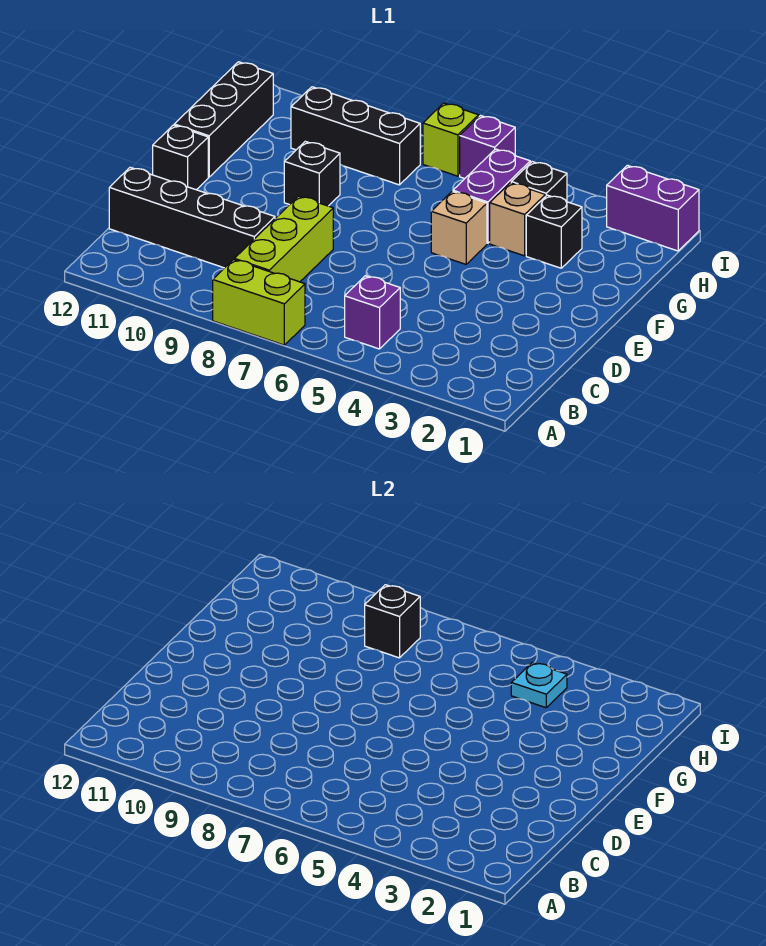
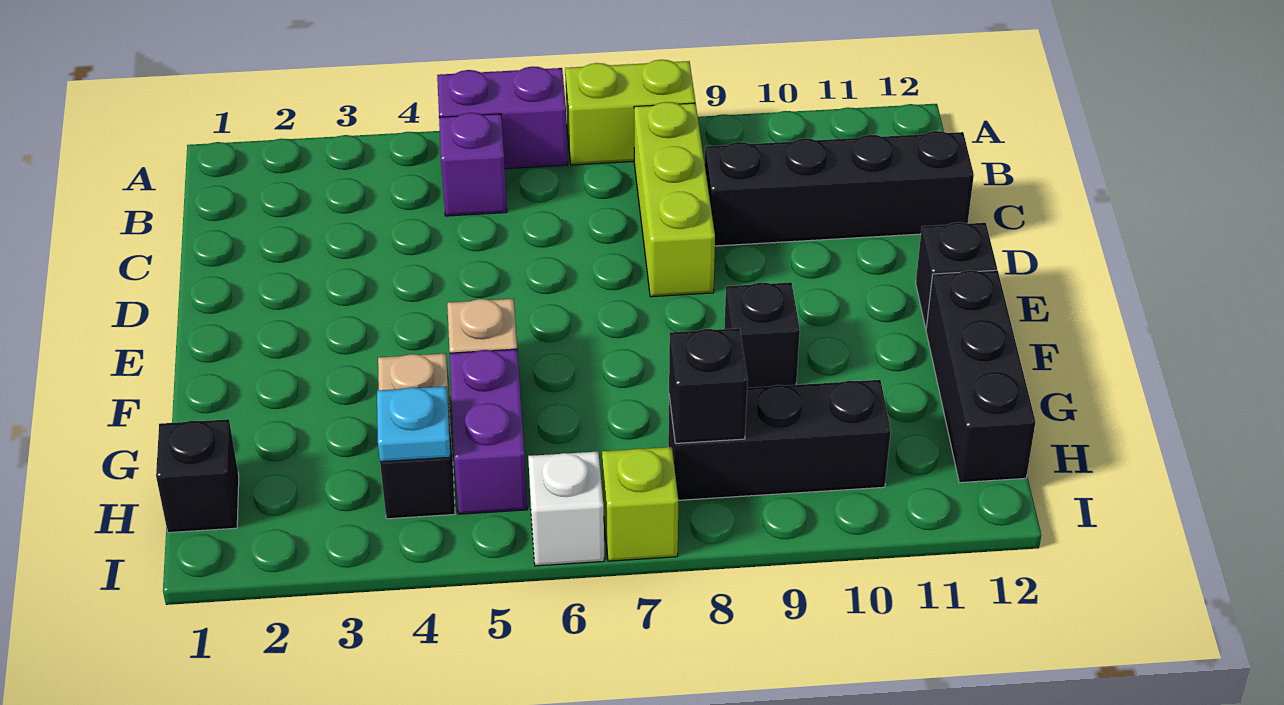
black 1x1 brick [526,195,582,268] -> black 1x1 brick moved to [156,419,239,533]
purple 1x2 brick [607,165,699,251] -> purple 1x2 brick moved to [437,67,568,169]
purple 1x1 brick [460,116,515,179] -> white 1x1 brick [528,452,604,566]

